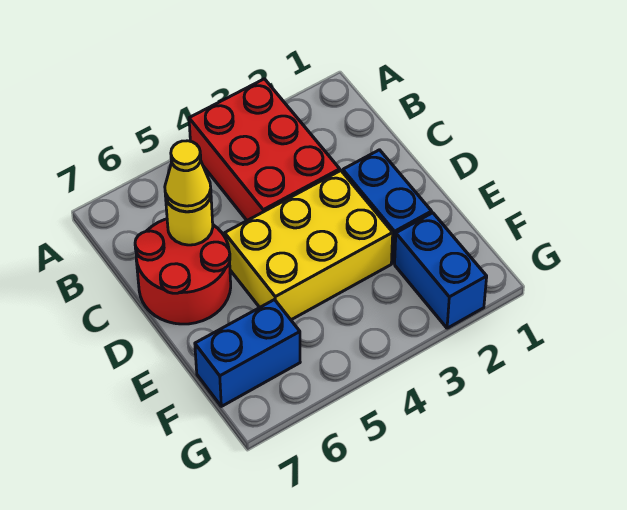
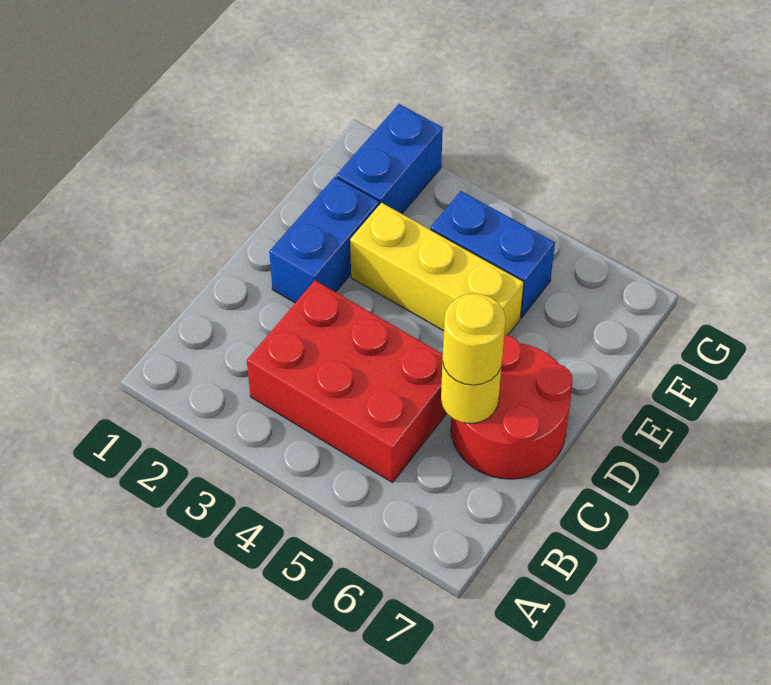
red 2x3 brick [189,79,340,220] -> red 2x3 brick turned to [247,281,447,483]
yellow 1x1 cone [165,141,211,212] -> yellow 1x1 round brick [443,293,506,385]
yellow 2x3 brick [225,171,393,320] -> yellow 1x3 brick [350,203,524,335]
blue 1x2 brick [195,300,300,406] -> blue 1x2 brick moved to [430,191,555,318]

